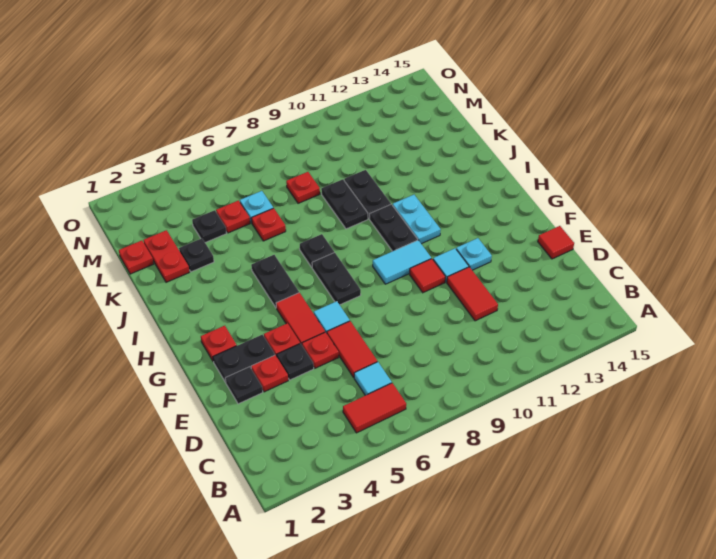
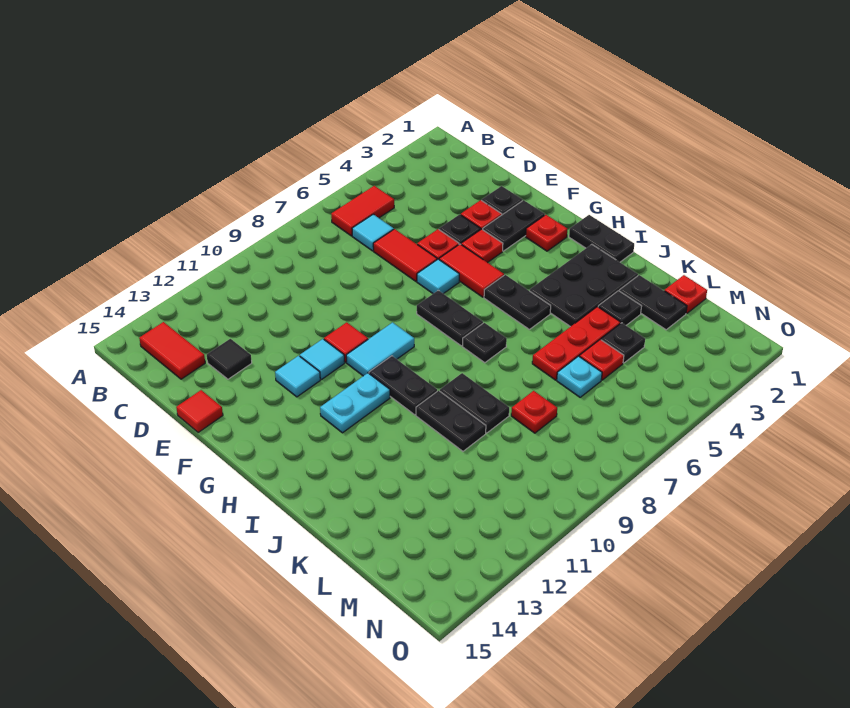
red 1x2 tile [447,267,498,321] -> red 1x2 tile moved to [139,322,205,379]
none -> black 1x1 tile [207,339,252,379]
cyan 1x1 plate [456,238,492,270] -> cyan 1x1 tile [275,356,320,397]
none -> black 1x2 plate [569,215,634,262]
cyan 1x2 plate [393,195,441,244] -> cyan 1x2 plate turned to [320,373,390,433]
none -> black 2x3 plate [529,244,638,327]
red 1x2 plate [144,230,190,282] -> black 1x2 plate [619,275,687,330]
red 1x1 plate [251,208,286,241] -> red 1x3 plate [532,307,621,380]

